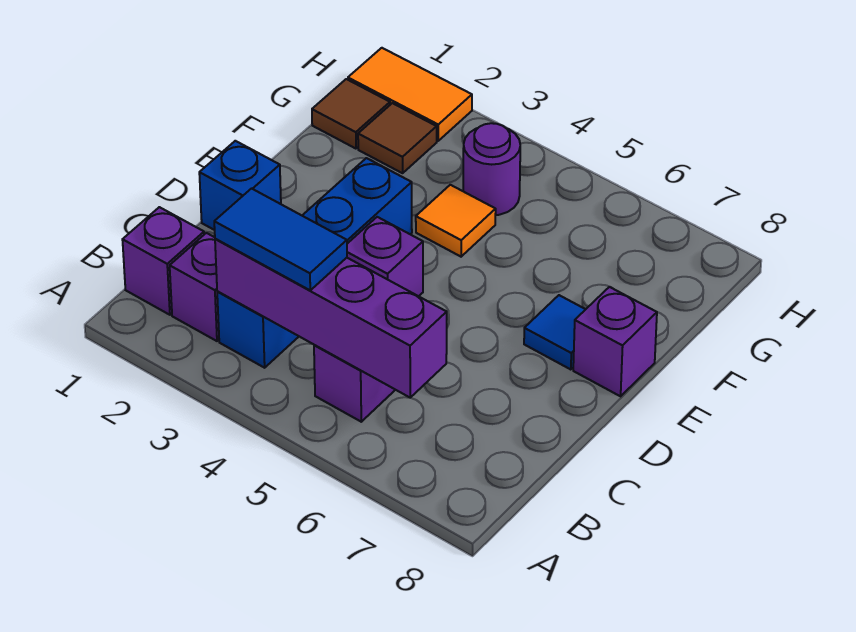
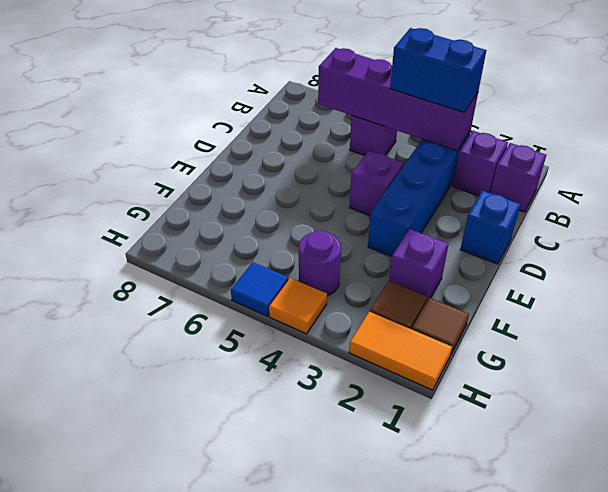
blue 1x2 tile [214,189,347,290] -> blue 1x2 brick [390,28,486,112]
blue 1x1 tile [524,295,586,370] -> blue 1x1 tile moved to [231,262,288,316]
purple 1x1 brick [573,287,657,396] -> purple 1x1 brick moved to [389,229,449,302]
orange 1x1 tile [416,185,496,257] -> orange 1x1 tile moved to [269,278,327,334]

